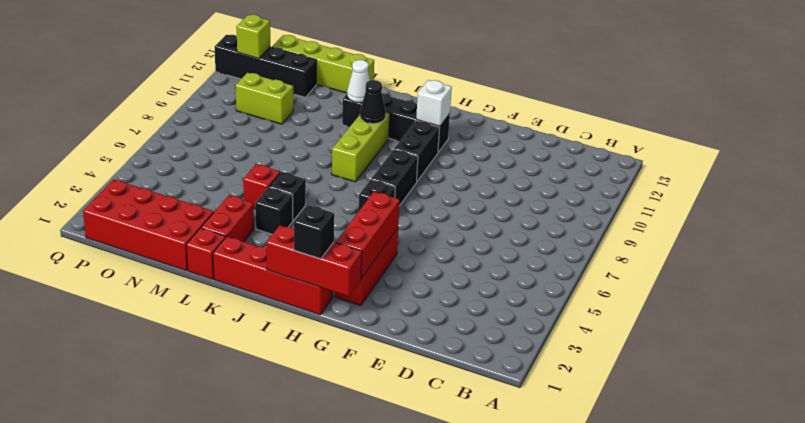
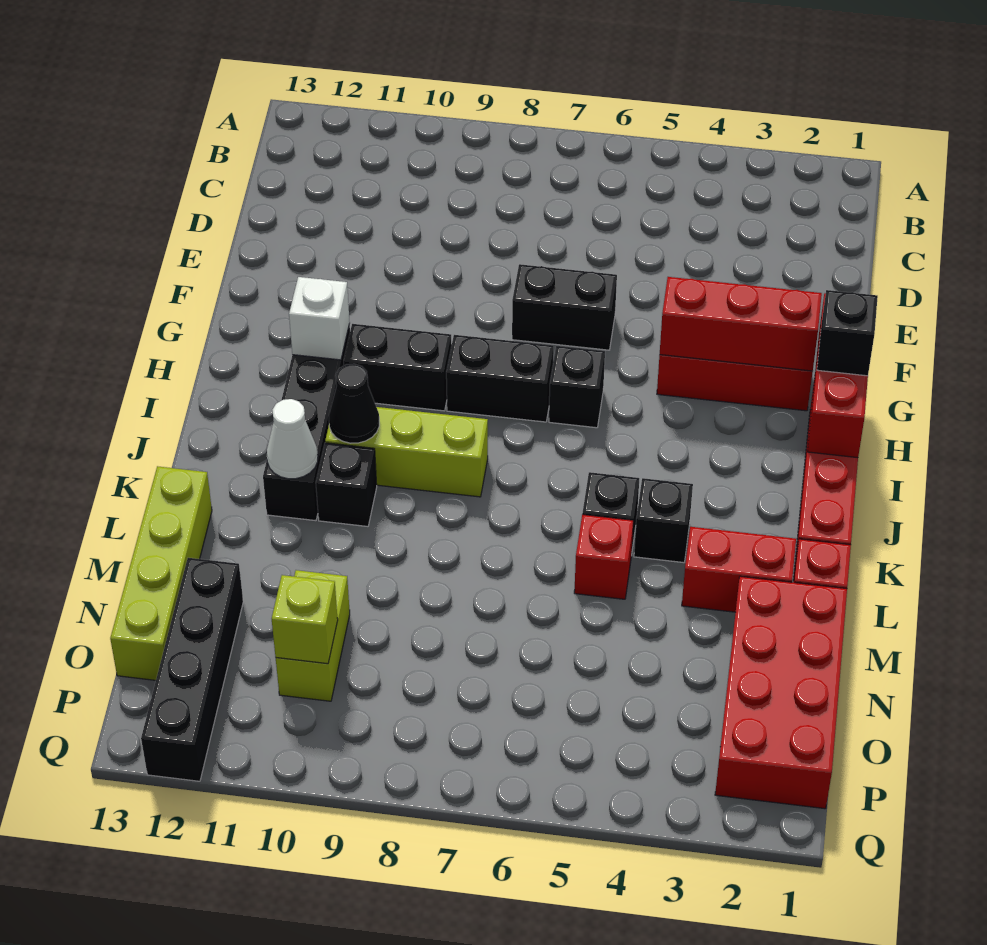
none -> black 1x2 brick [512,264,617,350]
none -> black 1x1 brick [316,443,377,526]
lime 1x1 brick [236,15,270,58] -> lime 1x1 brick moved to [272,575,338,664]

